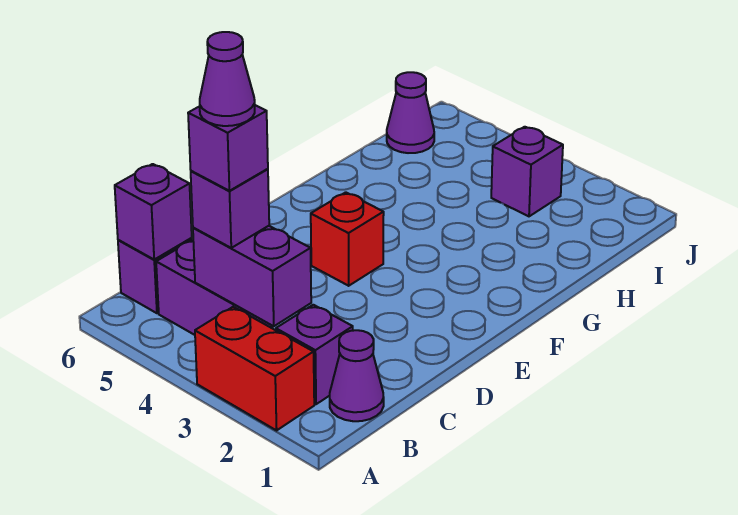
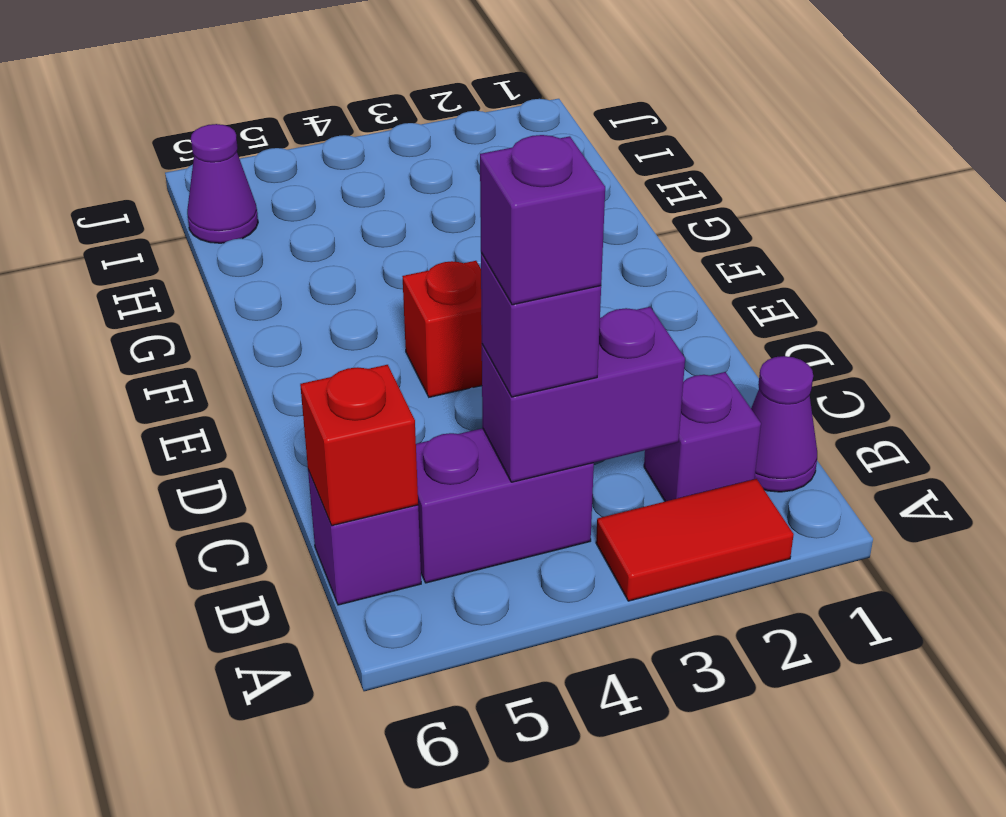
red 1x2 brick [195,307,314,430] -> red 1x2 tile [596,479,794,601]
purple 1x1 cone [200,32,255,126] -> none
purple 1x1 brick [115,164,192,259] -> red 1x1 brick [300,365,418,526]
purple 1x1 brick [491,127,563,216] -> none

